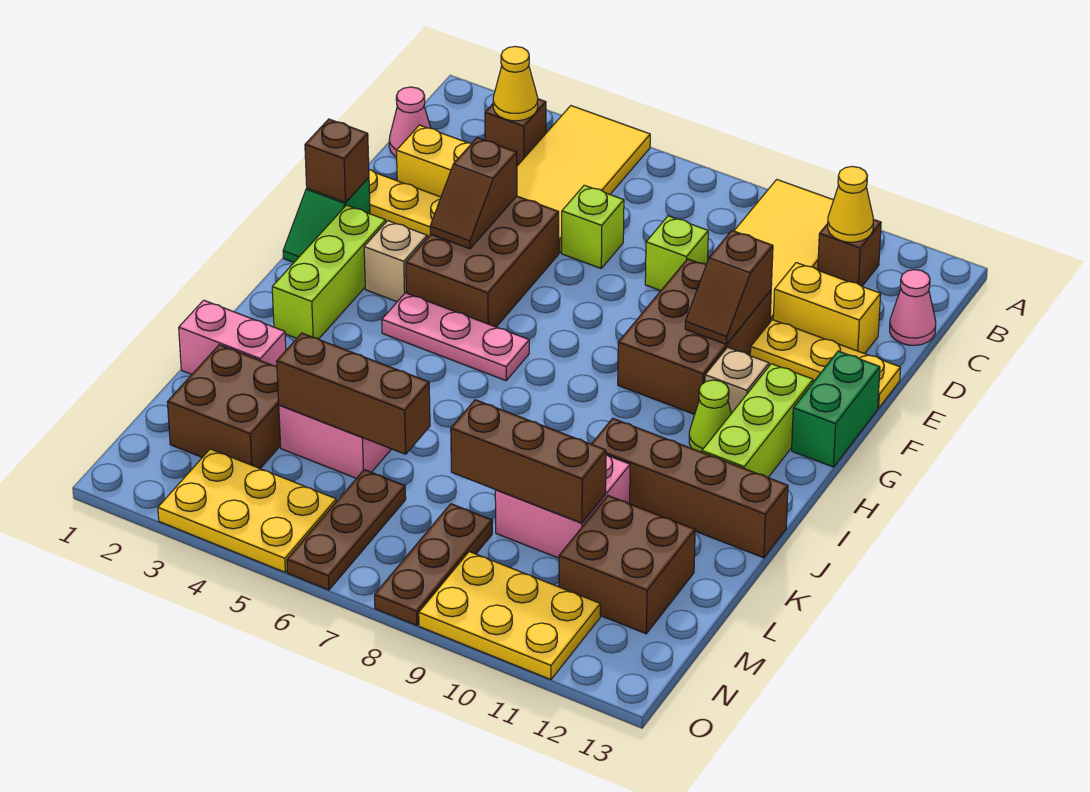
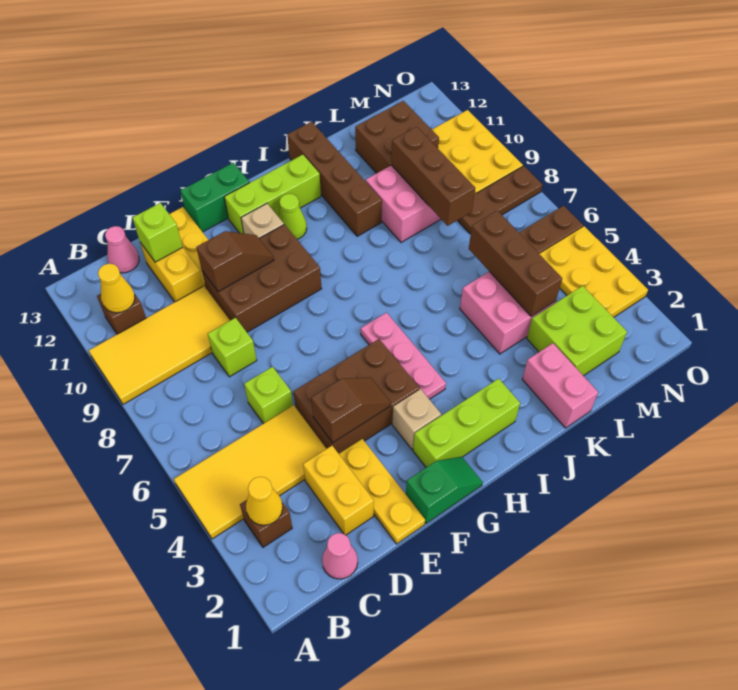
none -> lime 1x1 brick [132,203,183,262]
brown 1x1 brick [305,119,369,202] -> none
brown 2x2 brick [168,345,281,468] -> lime 2x2 brick [527,286,627,376]

